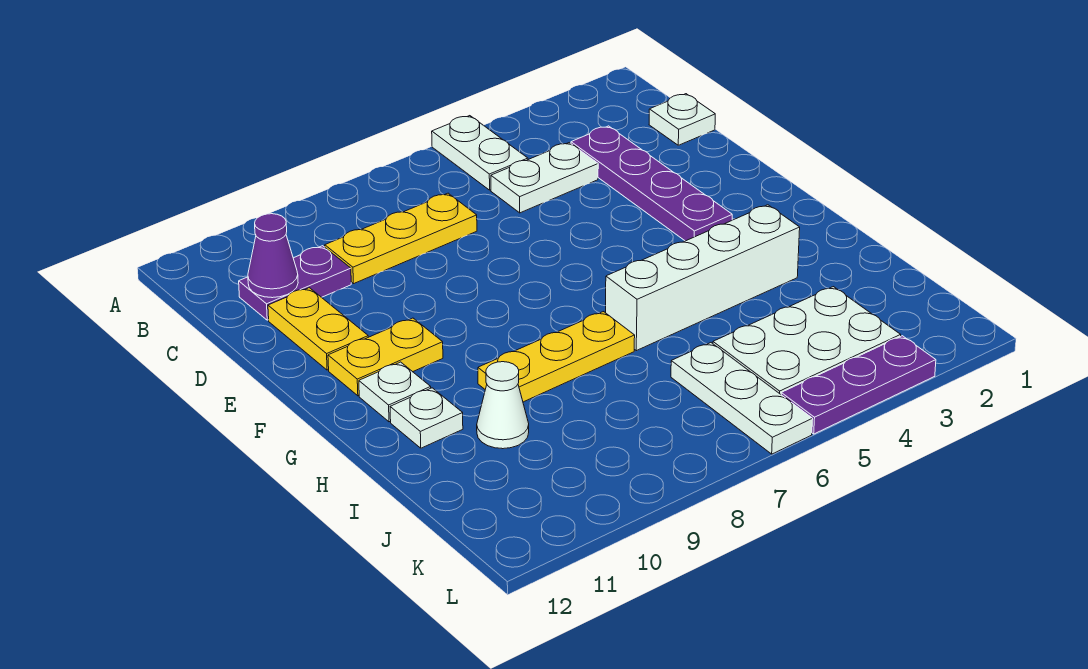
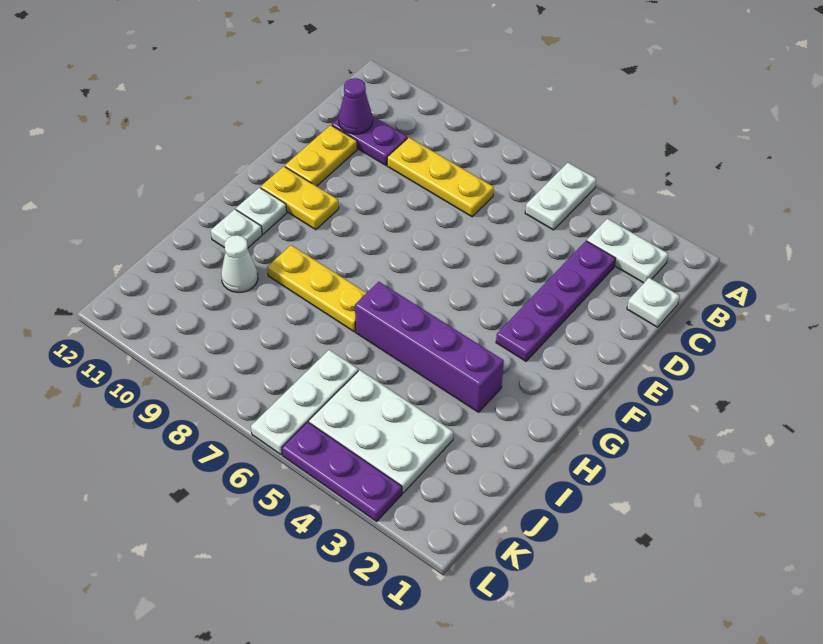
white 1x2 plate [491,143,598,213] -> white 1x2 plate moved to [587,219,668,283]
white 1x4 brick [606,205,800,351] -> purple 1x4 brick [355,282,504,412]

